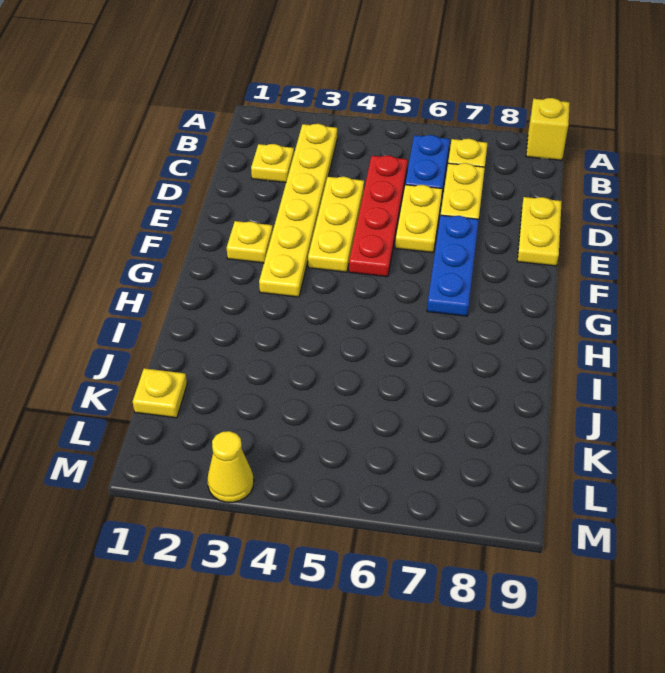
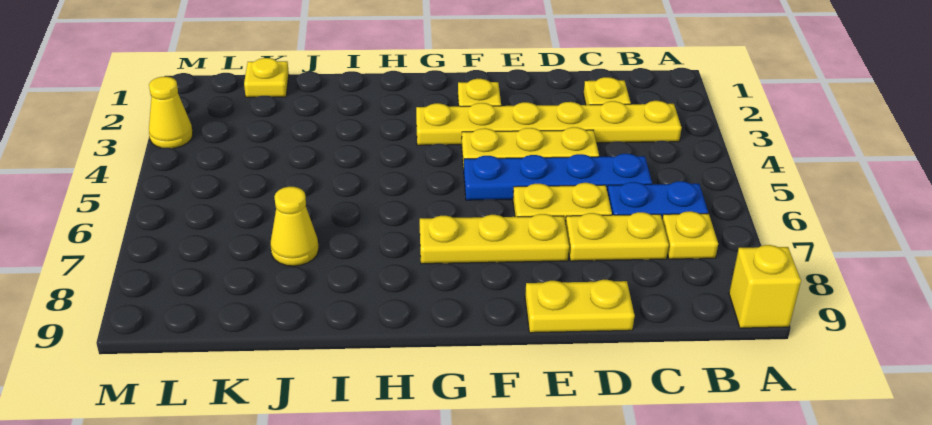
red 1x4 plate [349,155,408,277] -> blue 1x4 plate [464,154,652,200]
blue 1x3 plate [427,215,479,316] -> yellow 1x3 plate [420,214,569,264]
none -> yellow 1x1 cone [270,187,319,266]

